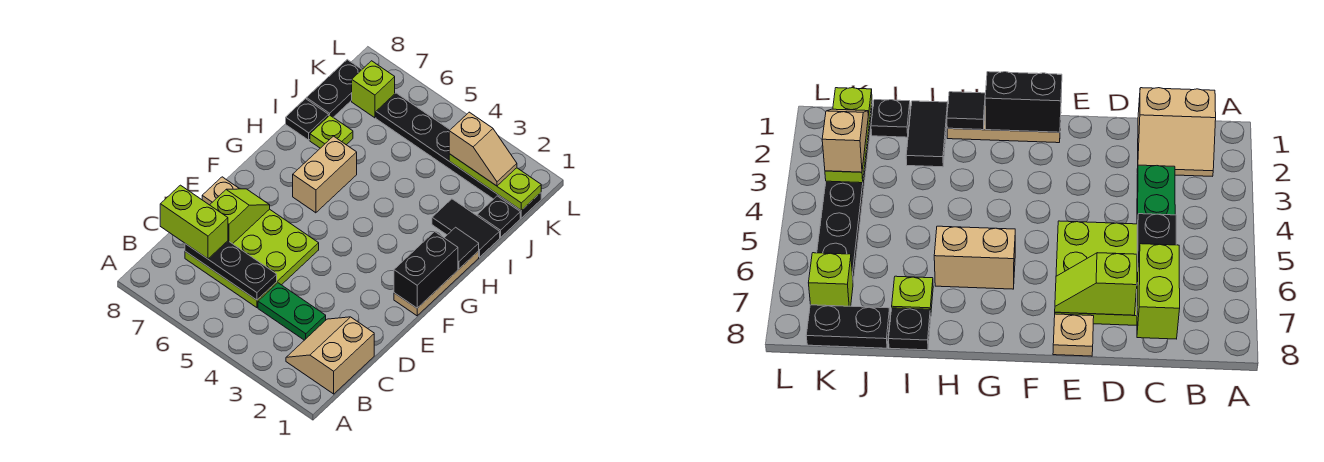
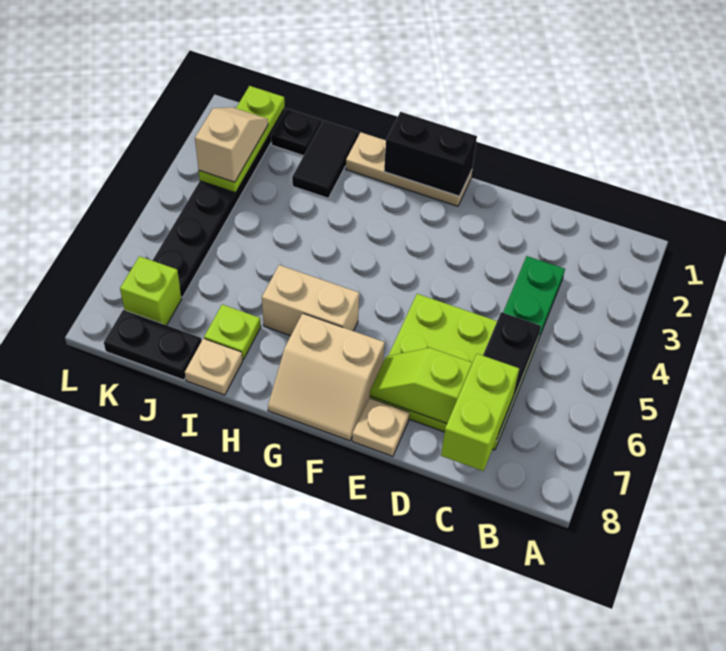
tan 2x2 slope [286,317,374,394] -> tan 2x2 slope moved to [268,313,385,441]
black 1x1 tile [445,227,479,269] -> none
black 1x1 plate [286,99,329,140] -> tan 1x1 plate [185,339,243,395]

